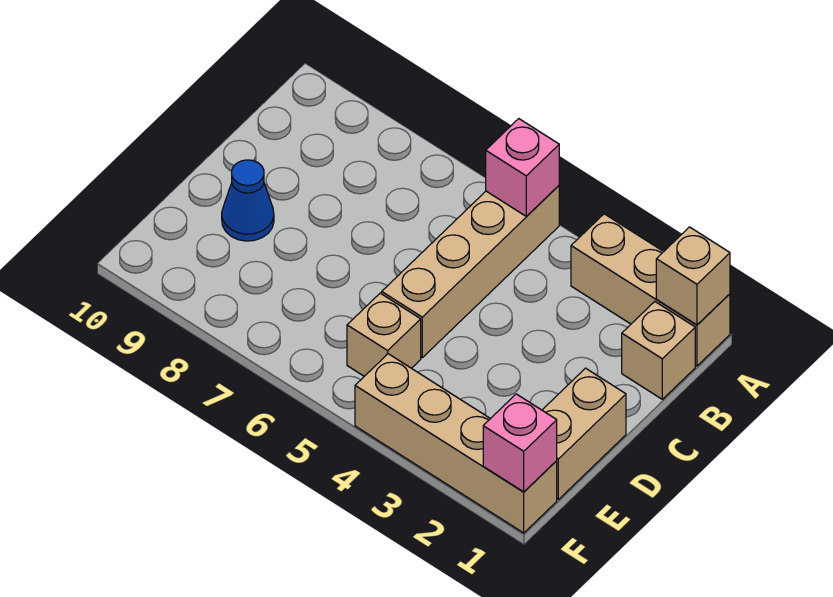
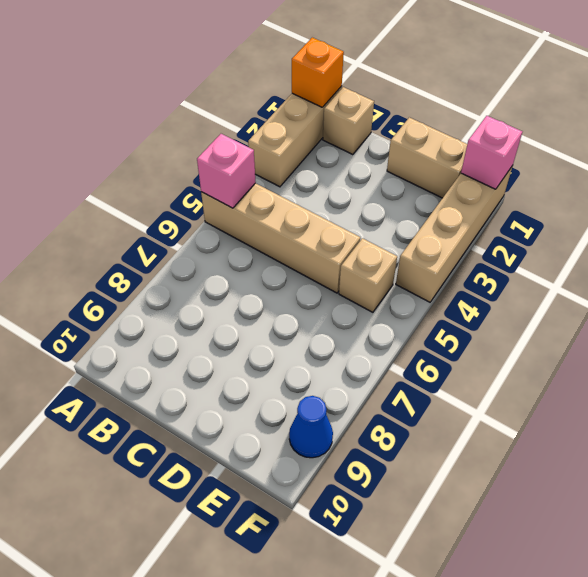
tan 1x1 brick [656,227,730,325] -> orange 1x1 brick [292,38,344,107]
blue 1x1 cone [222,160,274,241] -> blue 1x1 cone moved to [289,396,333,458]

